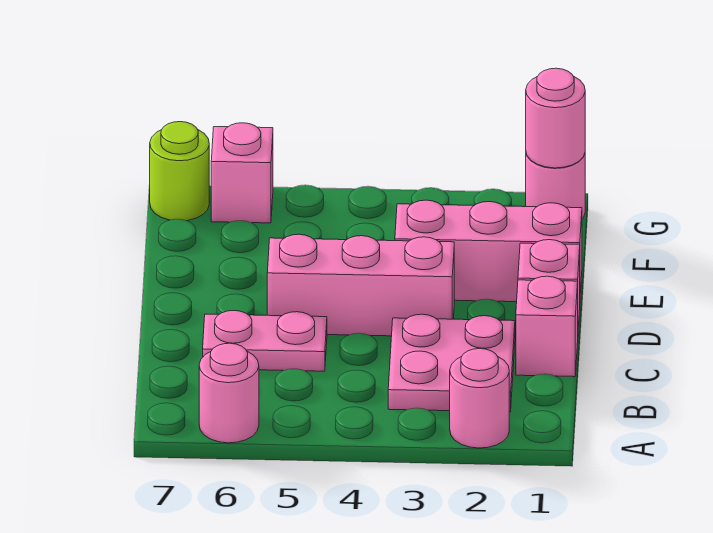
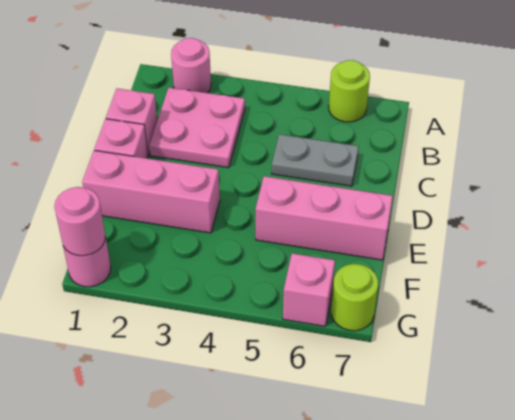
pink 1x1 round brick [199,343,259,443] -> lime 1x1 round brick [329,60,370,122]
pink 1x2 plate [203,311,327,371] -> grey 1x2 plate [272,134,359,186]
pink 1x3 brick [267,234,454,336] -> pink 1x3 brick moved to [256,176,393,260]

